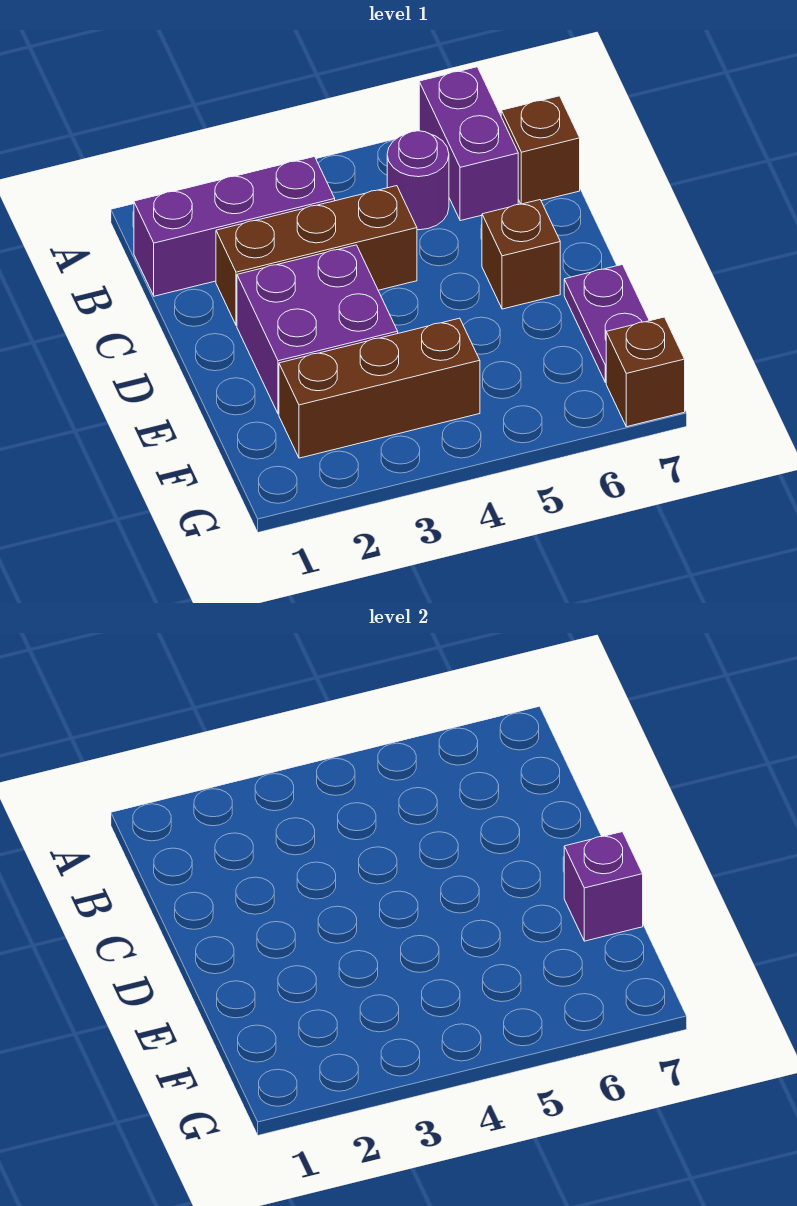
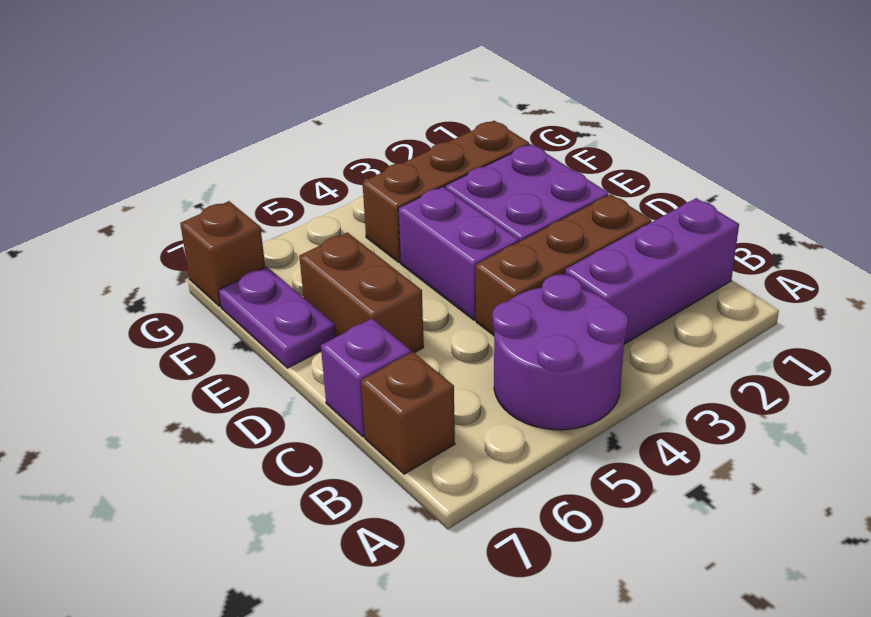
purple 1x2 brick [419,67,518,221] -> purple 1x2 brick moved to [398,187,519,320]
purple 1x1 round brick [387,131,449,230] -> purple 2x2 round brick [493,274,628,430]
brown 1x1 brick [482,200,560,309] -> brown 1x2 brick [299,232,424,353]
purple 1x1 brick [564,832,643,941] -> purple 1x1 brick moved to [321,319,411,437]

